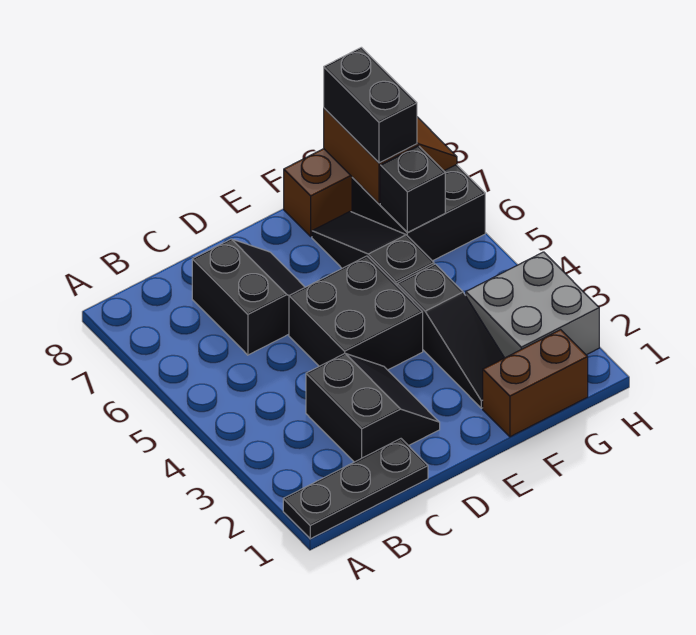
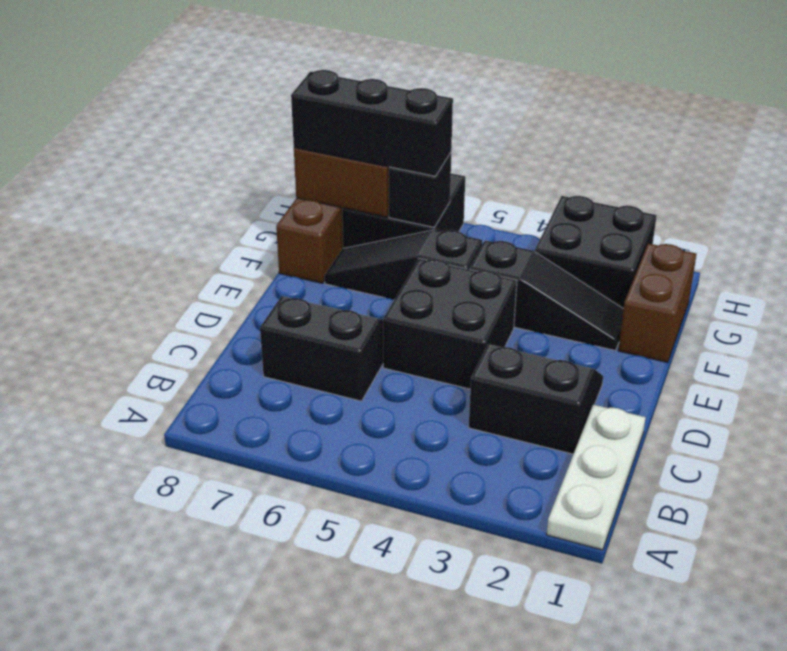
black 1x3 plate [283,439,428,539] -> white 1x3 plate [547,405,646,550]
grey 2x2 brick [466,252,599,358] -> black 2x2 brick [535,196,657,309]
black 1x2 brick [324,47,417,163] -> black 1x3 brick [291,70,453,176]

